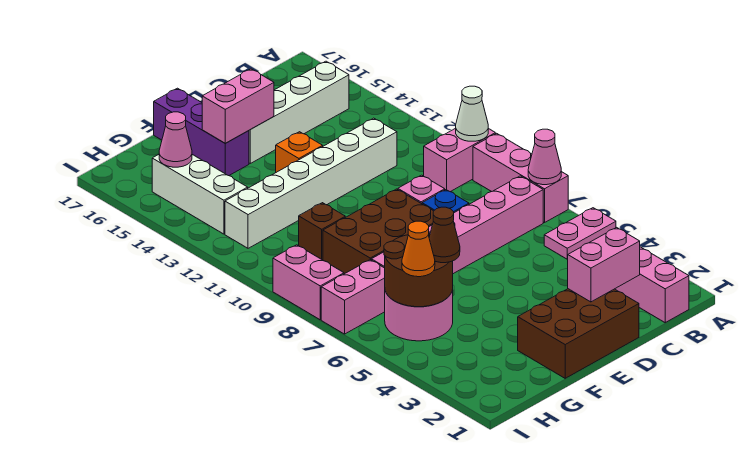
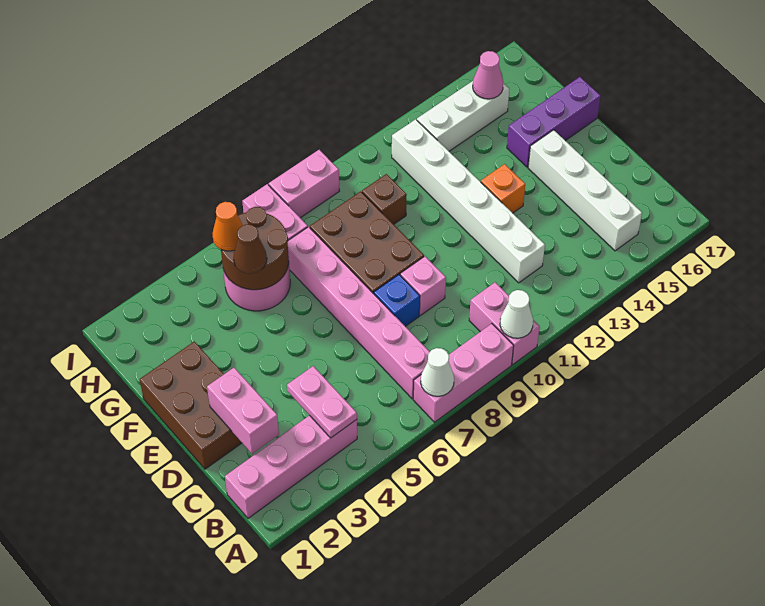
pink 1x1 cone [528,129,561,185] -> white 1x1 cone [421,348,454,396]
pink 1x2 brick [202,69,274,143] -> none

